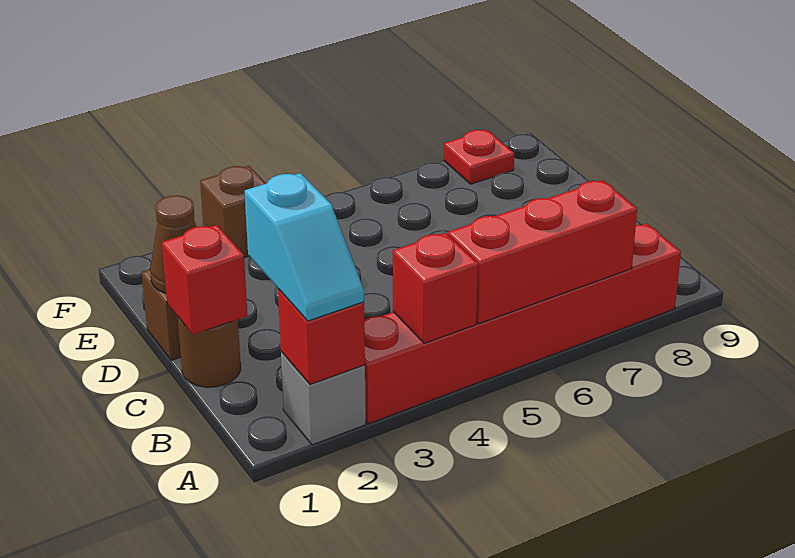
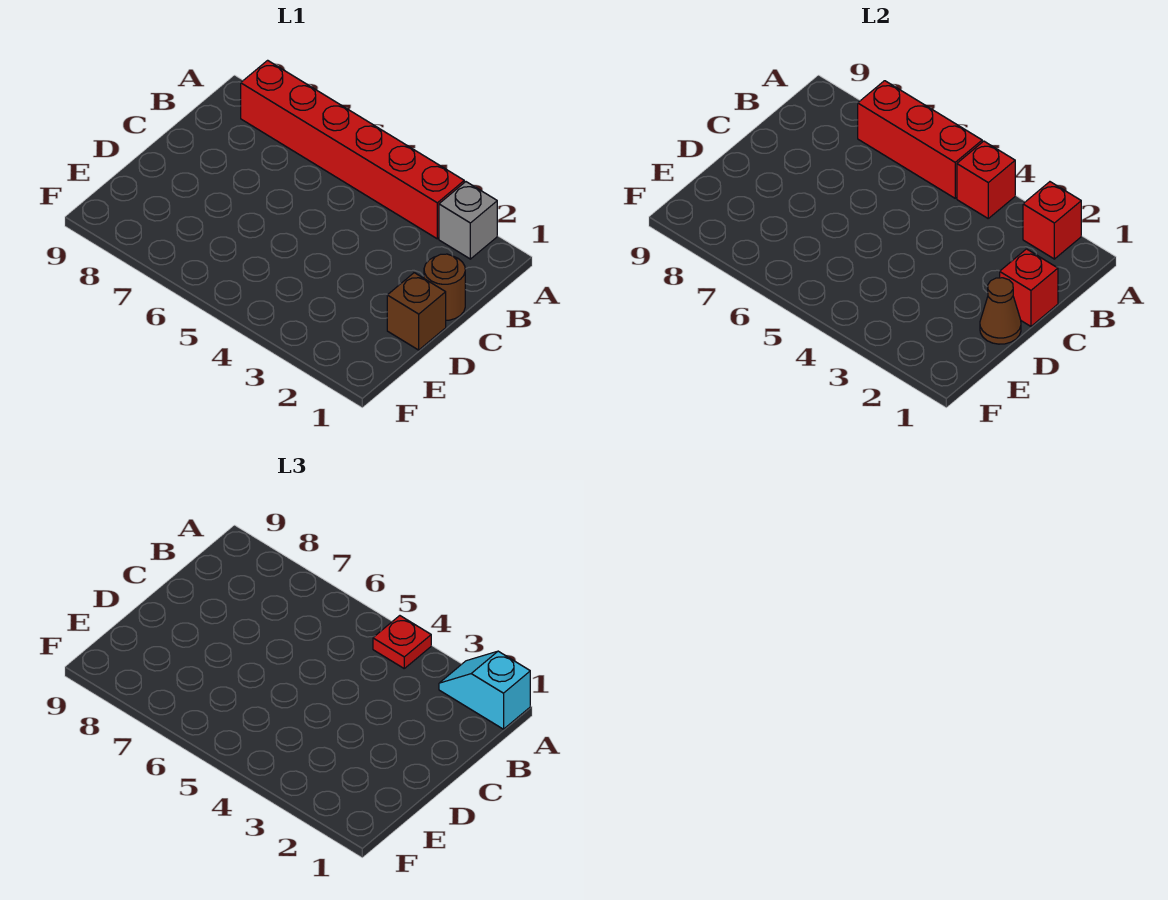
cyan 1x2 slope [245,173,364,321] -> cyan 1x2 slope turned to [439,651,530,729]
brown 1x1 brick [200,166,266,258] -> none
red 1x1 plate [444,130,514,184] -> red 1x1 plate moved to [373,616,431,668]

